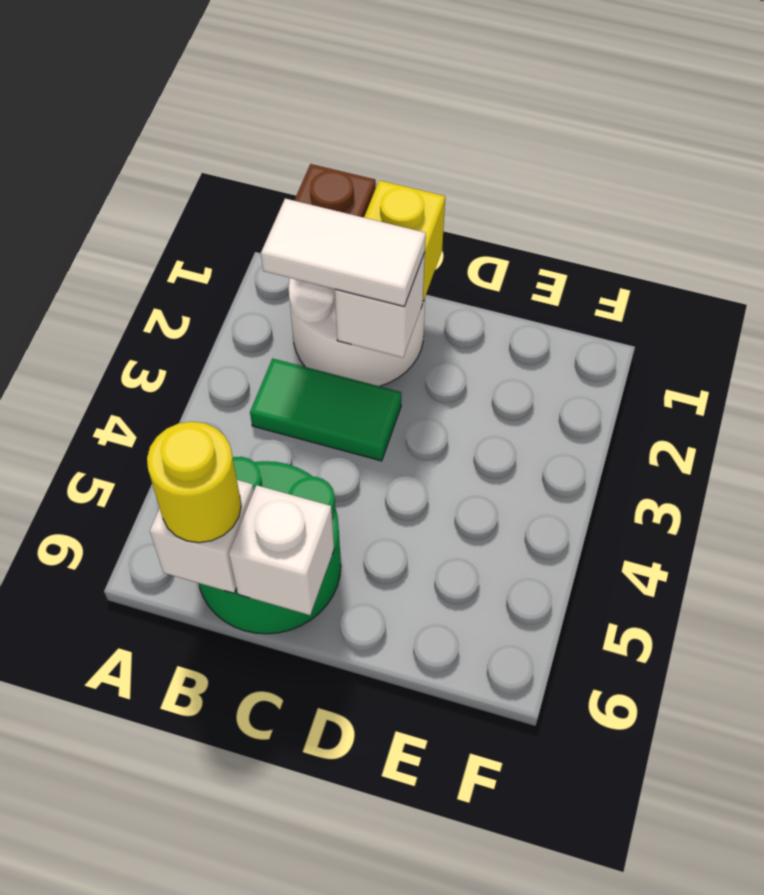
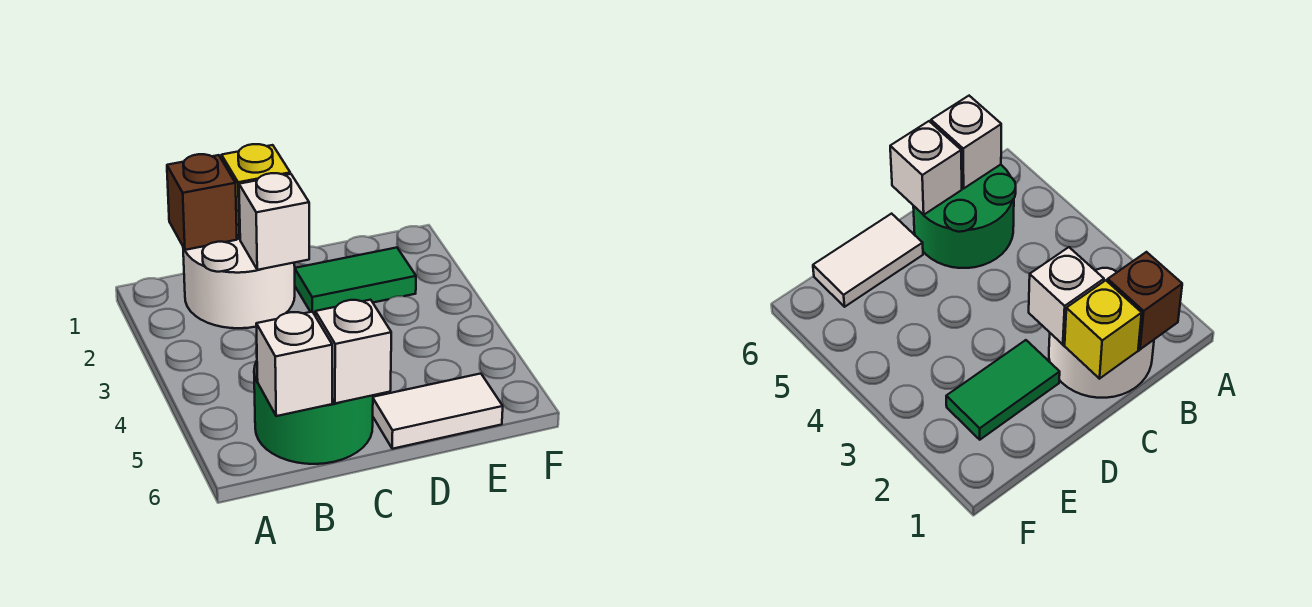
white 1x2 tile [261,199,426,306] -> white 1x2 tile moved to [373,374,503,449]
green 1x2 tile [250,358,401,461] -> green 1x2 tile moved to [295,248,416,315]
yellow 1x1 round brick [147,422,241,543] -> none

